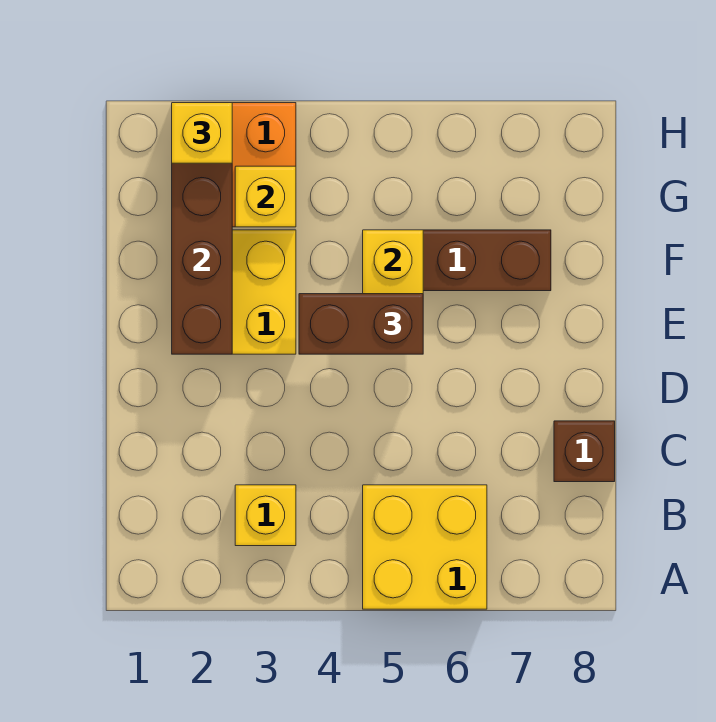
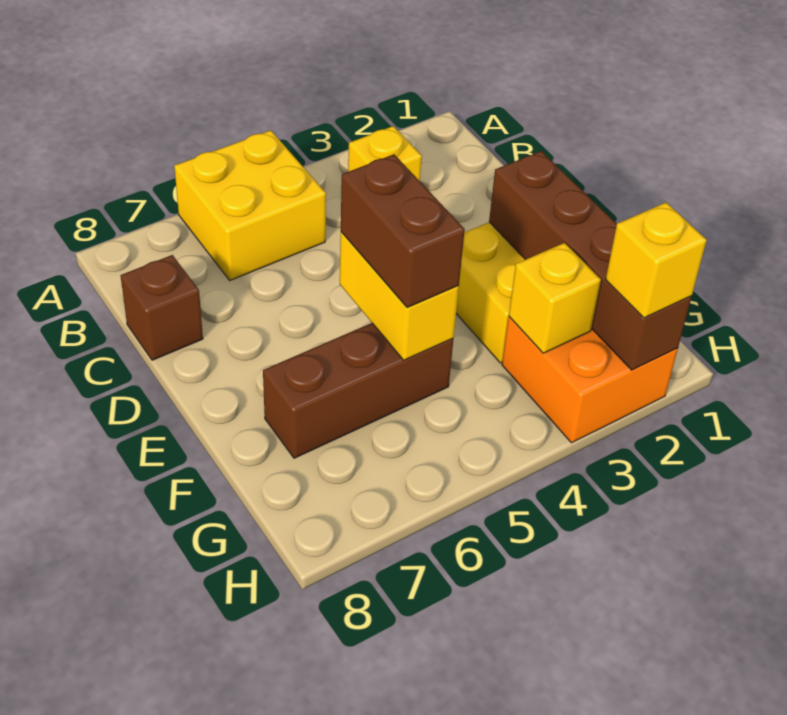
brown 1x2 brick [299,294,423,354] -> brown 1x2 brick turned to [341,154,465,308]

